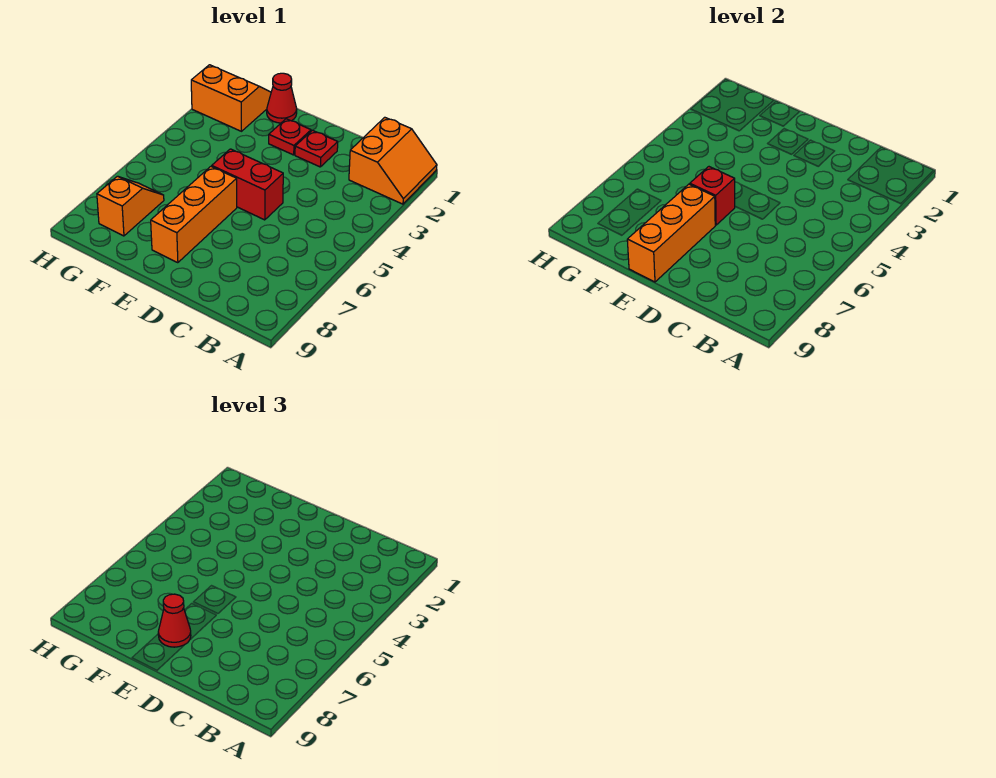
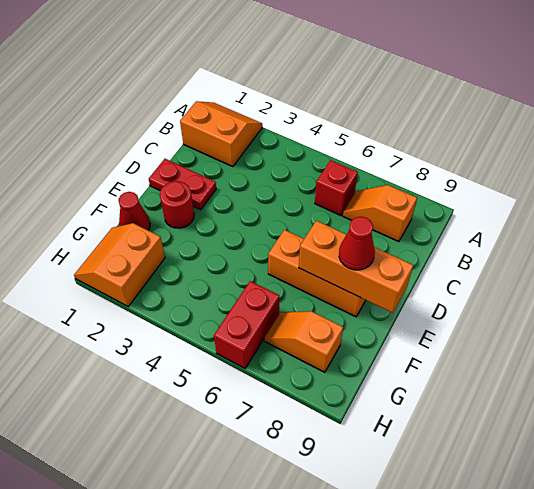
none -> orange 1x2 slope [343,185,417,242]
red 1x1 plate [295,130,338,167] -> red 1x2 plate [149,159,216,210]
red 1x2 brick [212,149,283,220] -> red 1x2 brick moved to [214,281,279,368]
red 1x1 plate [269,119,311,155] -> red 1x1 round brick [160,181,194,228]
red 1x1 brick [690,167,735,225] -> red 1x1 brick moved to [315,160,358,215]

